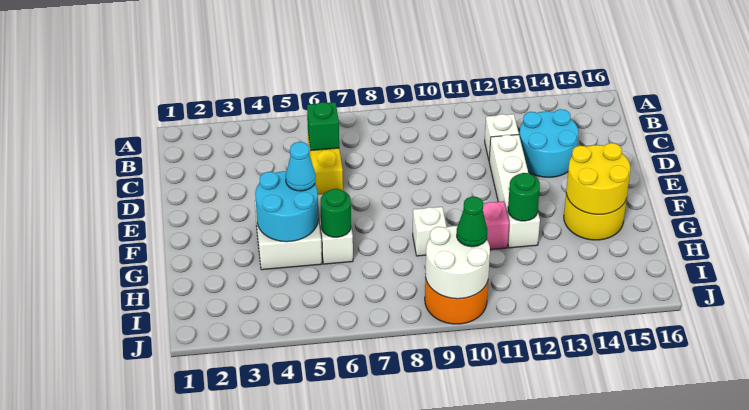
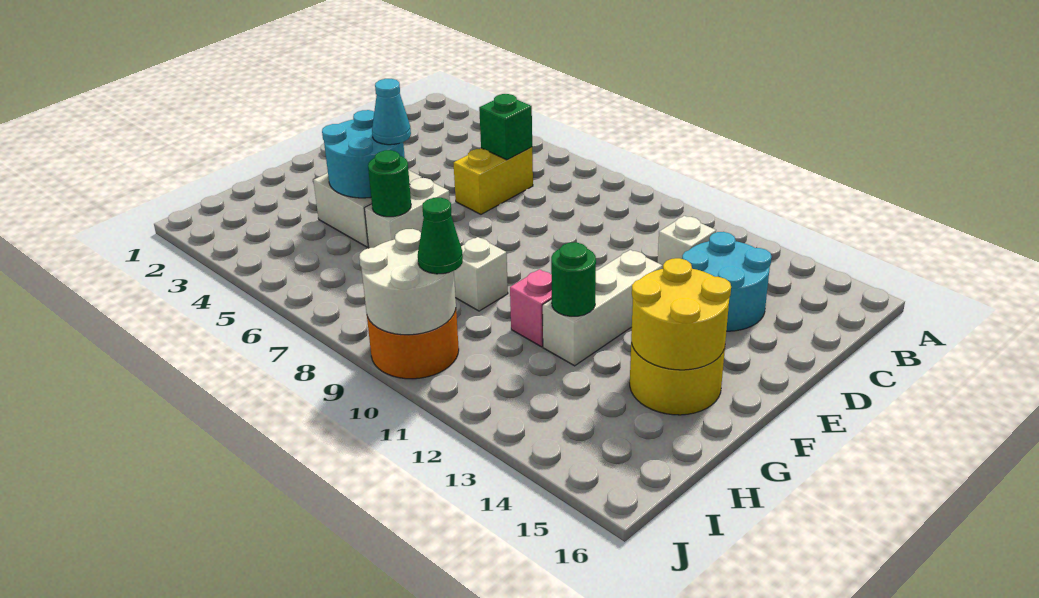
white 1x4 brick [489,135,540,248] -> white 1x3 brick [543,250,662,366]

